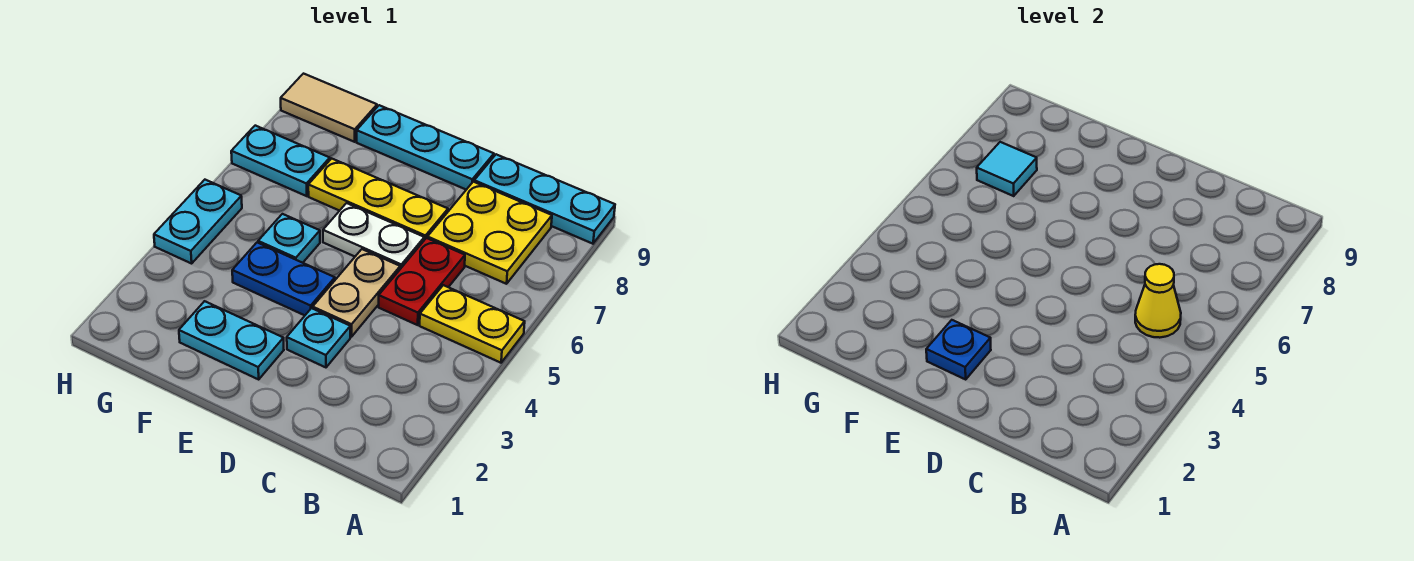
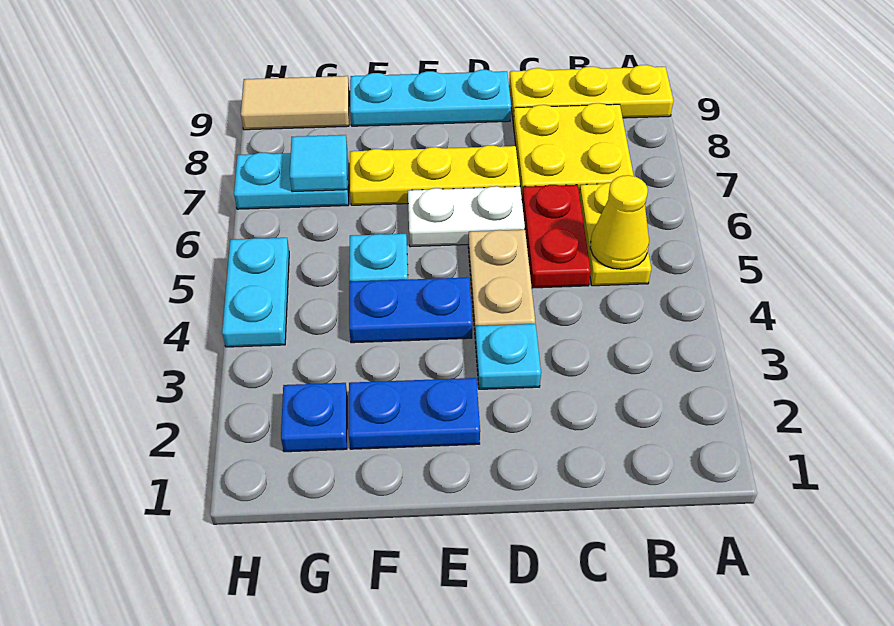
yellow 1x2 plate [420,285,525,363] -> yellow 1x2 plate turned to [579,183,651,286]
cyan 1x3 plate [474,154,615,244] -> yellow 1x3 plate [509,65,673,118]
cyan 1x2 plate [179,301,284,379] -> blue 1x2 plate [349,378,480,449]
blue 1x1 plate [926,320,991,379] -> blue 1x1 plate moved to [281,383,347,452]

